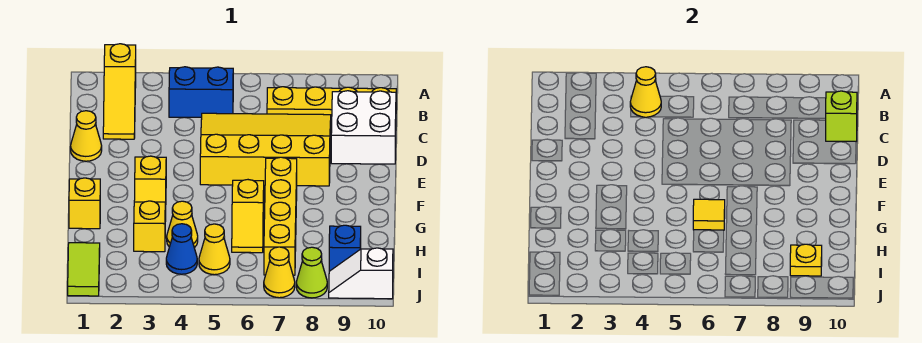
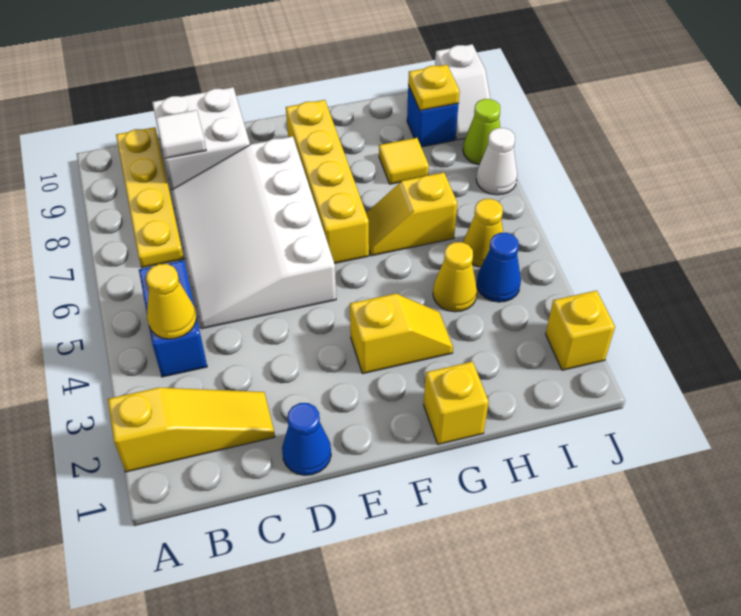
yellow 3x4 slope [200,113,331,186] -> white 3x4 slope [171,136,336,329]
none -> white 1x1 tile [156,110,206,159]
lime 1x1 brick [825,91,857,141] -> none
yellow 1x1 cone [71,111,102,161] -> blue 1x1 cone [282,403,331,475]
yellow 1x4 brick [264,157,297,275] -> yellow 1x4 brick turned to [286,100,369,263]
yellow 1x2 slope [232,180,264,253] -> yellow 1x2 slope turned to [366,173,457,256]
yellow 1x1 tile [693,199,725,230] -> yellow 1x1 tile moved to [379,138,429,184]
yellow 1x1 brick [134,201,165,252] -> yellow 1x1 brick moved to [546,291,615,370]
lime 1x2 tile [68,243,100,296] -> none
yellow 1x1 cone [264,247,295,298] -> white 1x1 cone [476,128,517,195]

